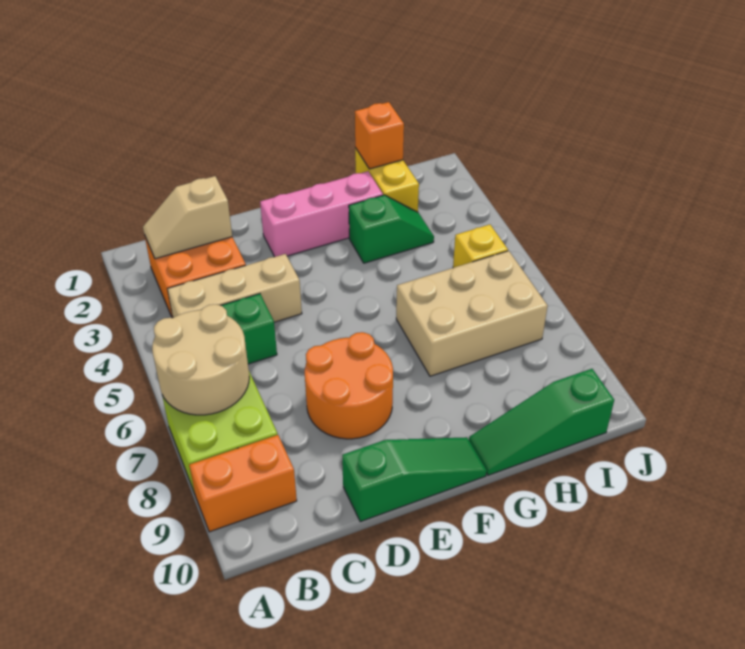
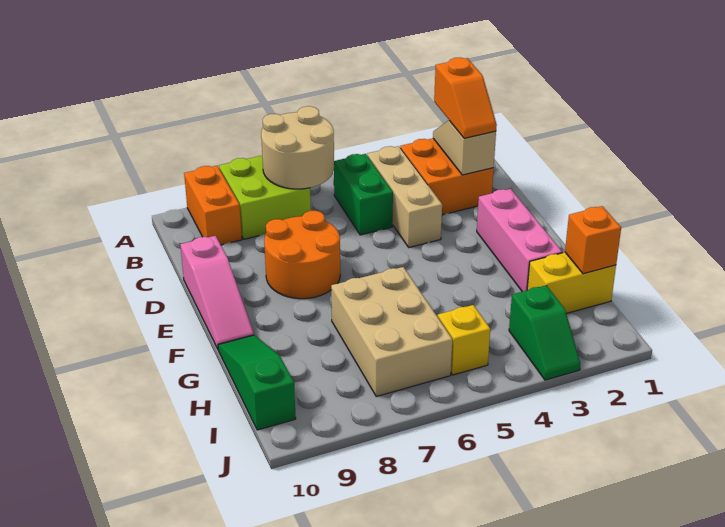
none -> orange 1x2 slope [434,58,497,138]
green 1x3 slope [342,437,487,522] -> pink 1x3 slope [180,236,254,349]
green 1x2 slope [349,195,434,263] -> green 1x2 slope moved to [509,285,580,380]

